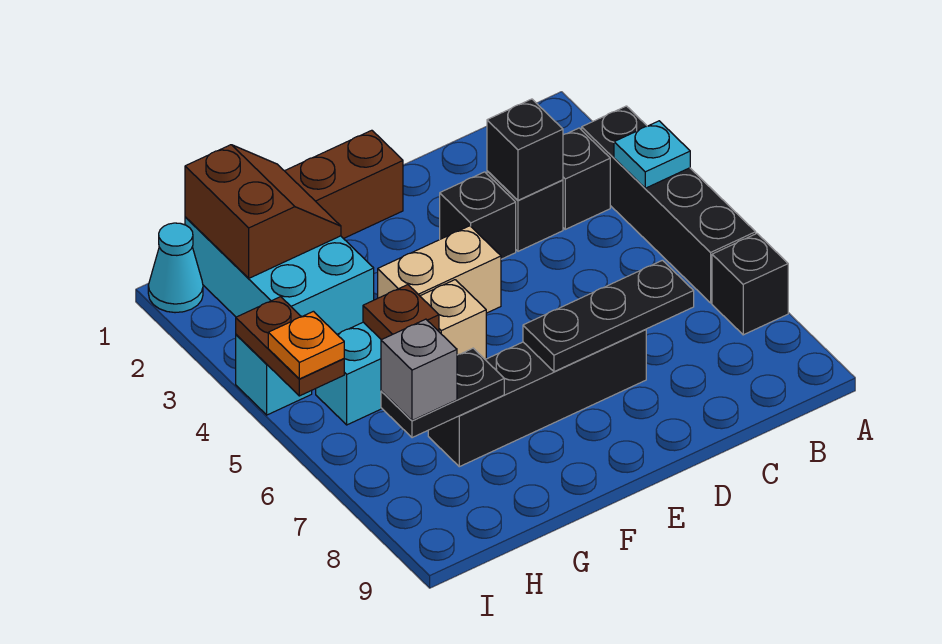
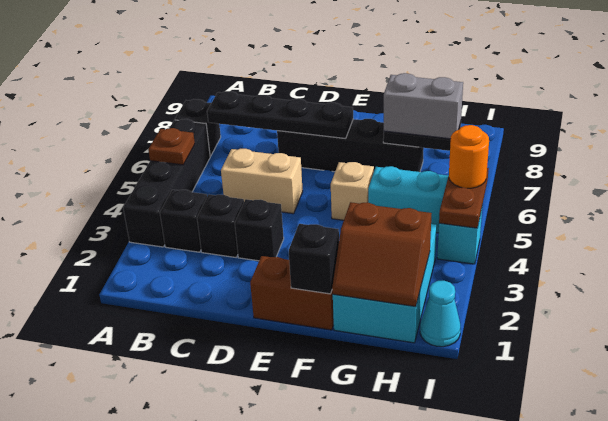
cyan 1x1 plate [614,121,690,188] -> none
black 1x1 brick [487,99,563,200] -> black 1x1 brick moved to [289,224,339,294]
black 1x3 plate [523,260,694,372] -> black 1x4 plate [207,91,353,139]
tan 1x2 brick [378,226,501,313] -> tan 1x2 brick moved to [221,149,303,214]
brown 2x2 slope [185,145,341,278] -> brown 2x2 slope turned to [332,202,432,307]
brown 1x1 plate [363,285,439,340] -> brown 1x1 plate moved to [148,128,195,165]
grey 1x1 brick [381,319,457,421] -> grey 1x2 brick [384,73,463,139]
orange 1x1 plate [268,311,344,379] -> orange 1x1 round brick [449,125,489,188]

